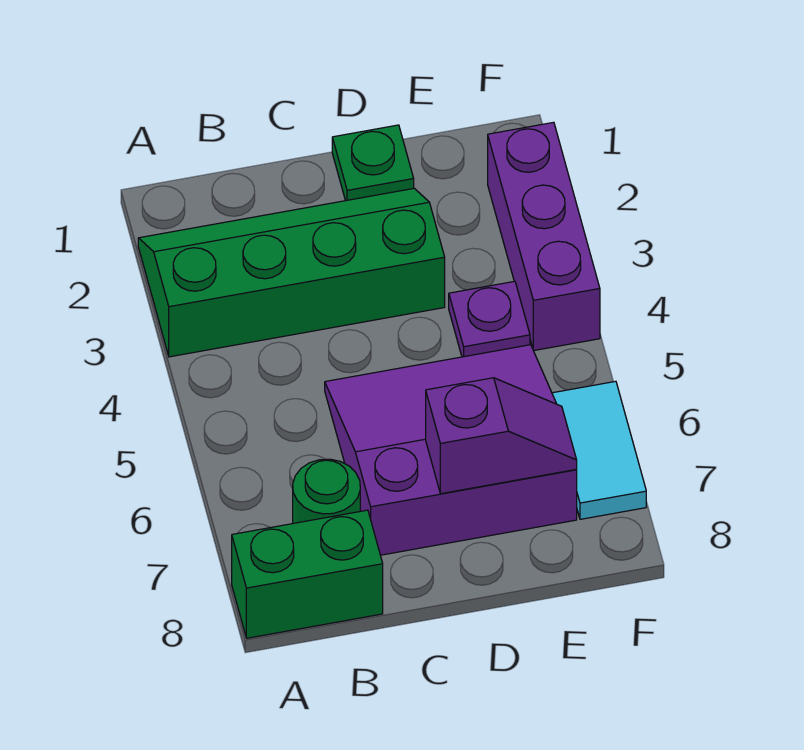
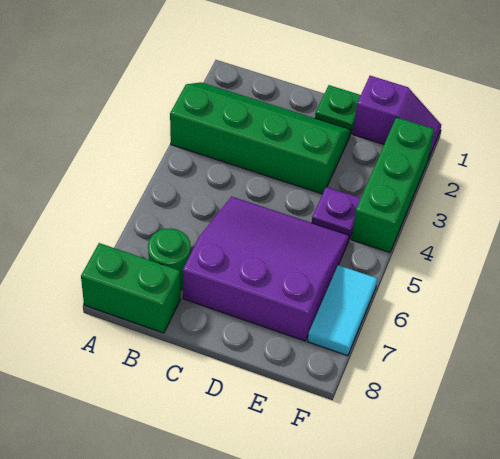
purple 1x2 slope [426,378,577,494] -> purple 1x2 slope moved to [353,76,441,157]
purple 1x3 brick [488,122,600,351] -> green 1x3 brick [352,117,434,252]

